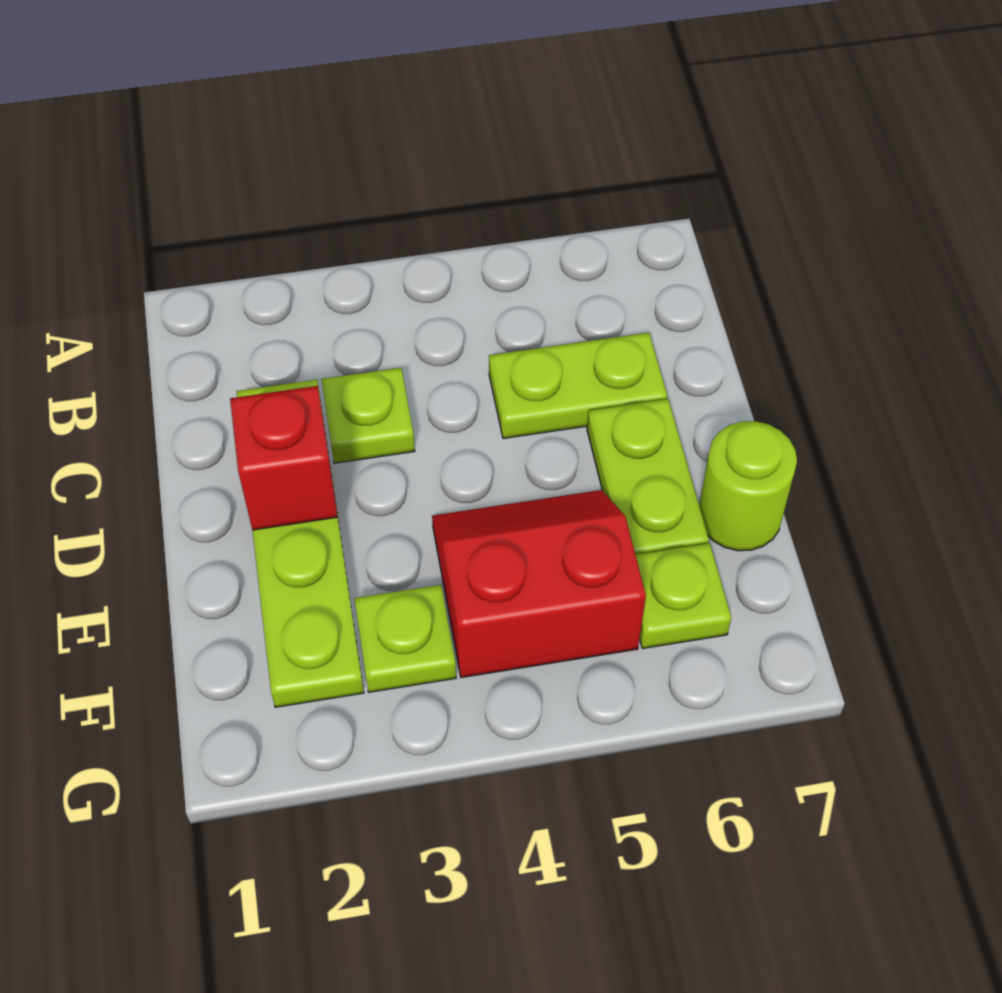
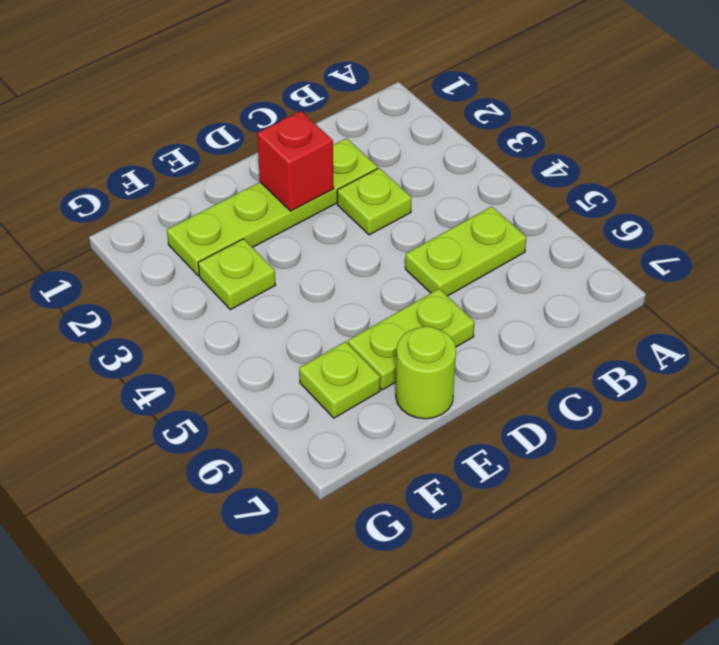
lime 1x2 plate [489,332,667,439] -> lime 1x2 plate turned to [405,207,526,296]
red 2x2 slope [432,490,646,678] -> none

